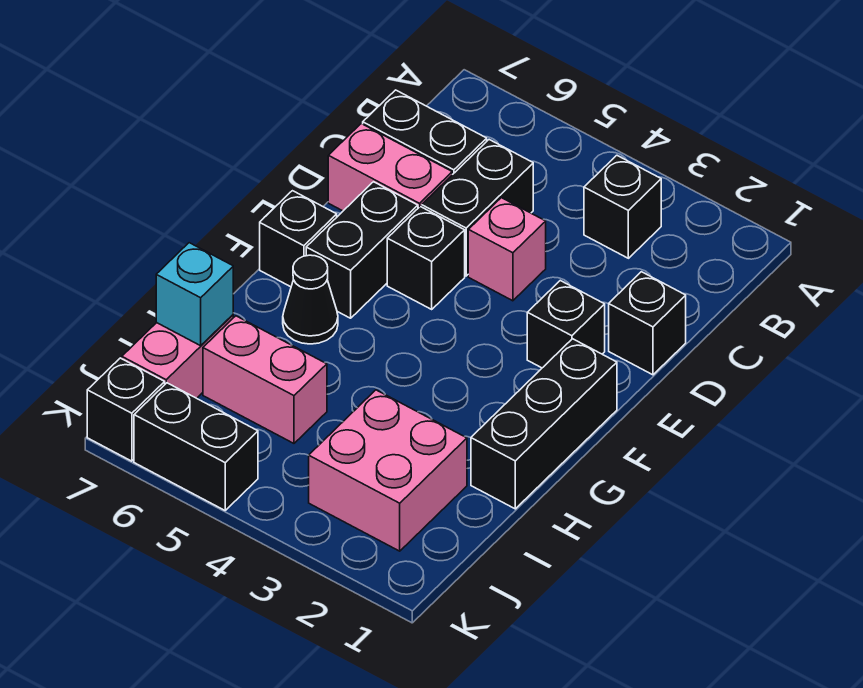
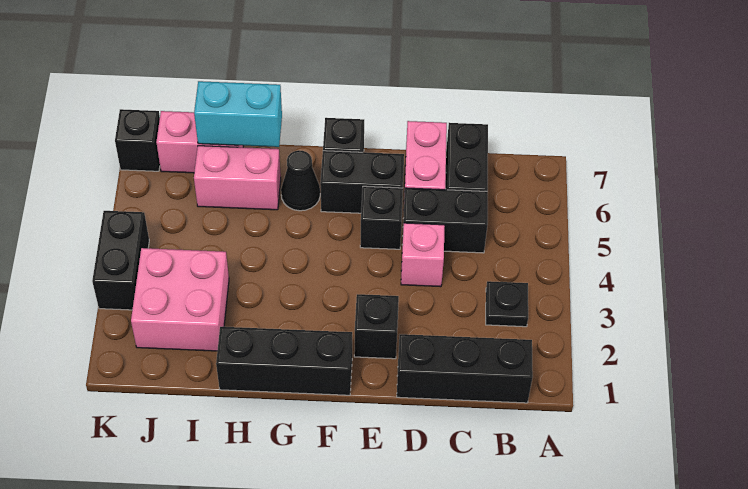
black 1x1 brick [584,155,661,258] -> black 1x1 plate [486,281,528,327]
black 1x1 brick [609,272,686,375] -> black 1x3 brick [397,334,533,403]
pink 1x2 brick [203,316,327,443] -> pink 1x2 brick turned to [194,146,281,210]
cyan 1x1 brick [156,243,233,346] -> cyan 1x2 brick [194,81,282,147]
black 1x2 brick [134,383,258,510] -> black 1x2 brick moved to [92,211,149,310]

